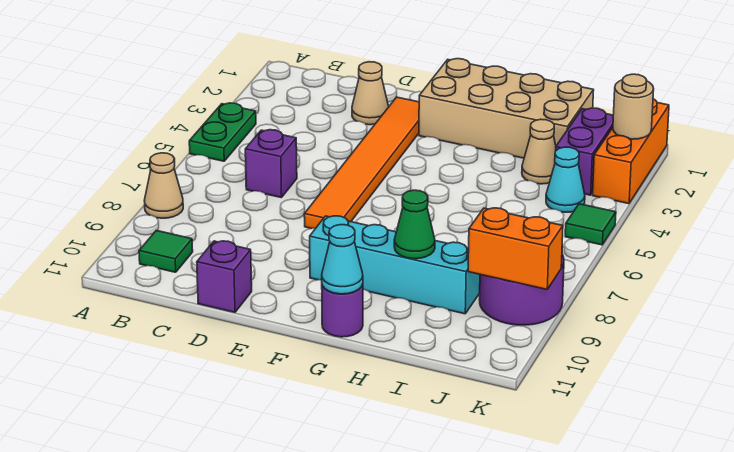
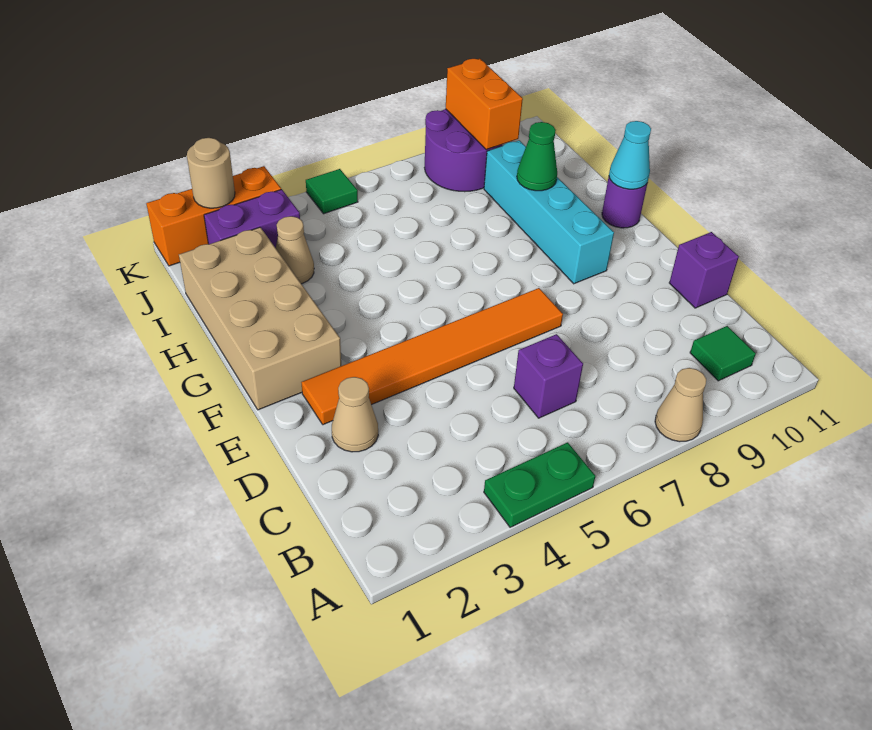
cyan 1x1 cone [546,147,585,212] -> none

